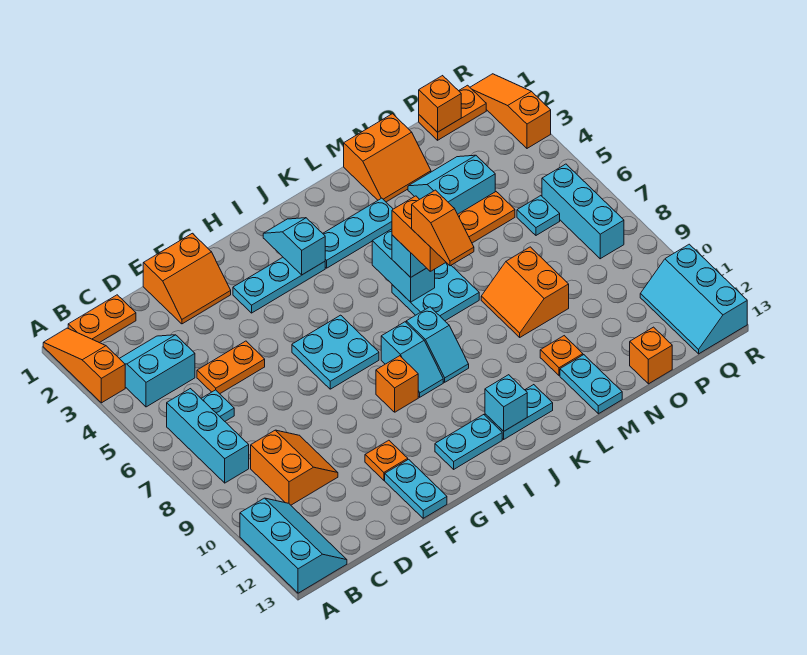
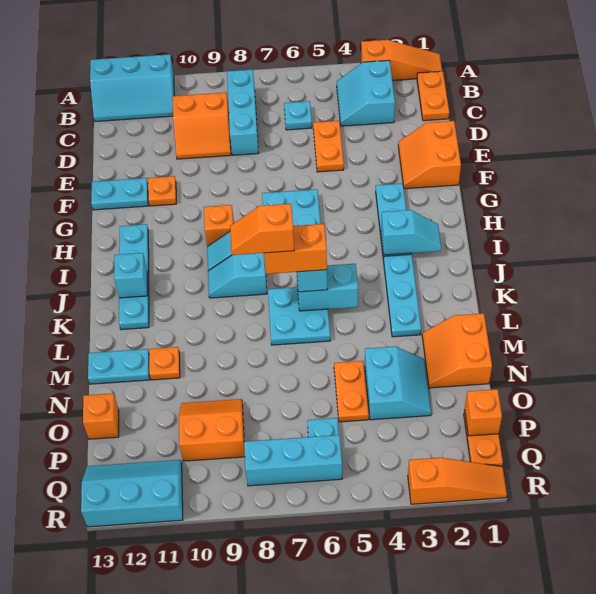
cyan 2x2 slope [119,335,195,407] -> cyan 2x2 slope turned to [337,60,395,126]
cyan 1x3 brick [167,389,249,483] -> cyan 1x3 brick turned to [227,70,258,155]
orange 2x2 slope [481,247,569,337] -> orange 2x2 slope moved to [179,399,245,461]

